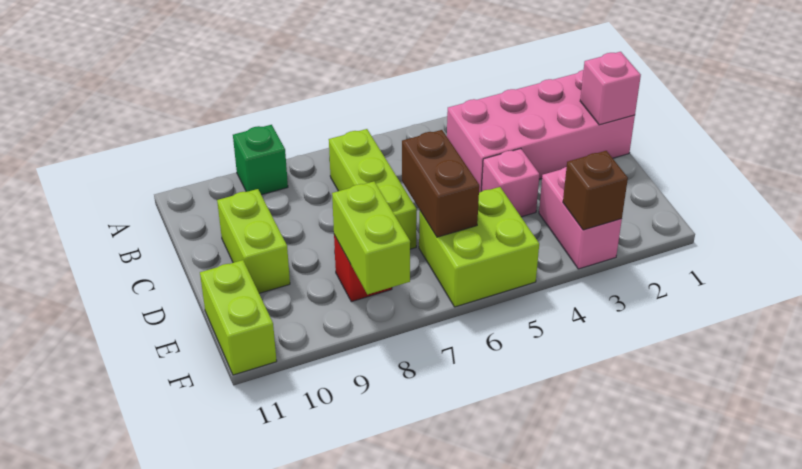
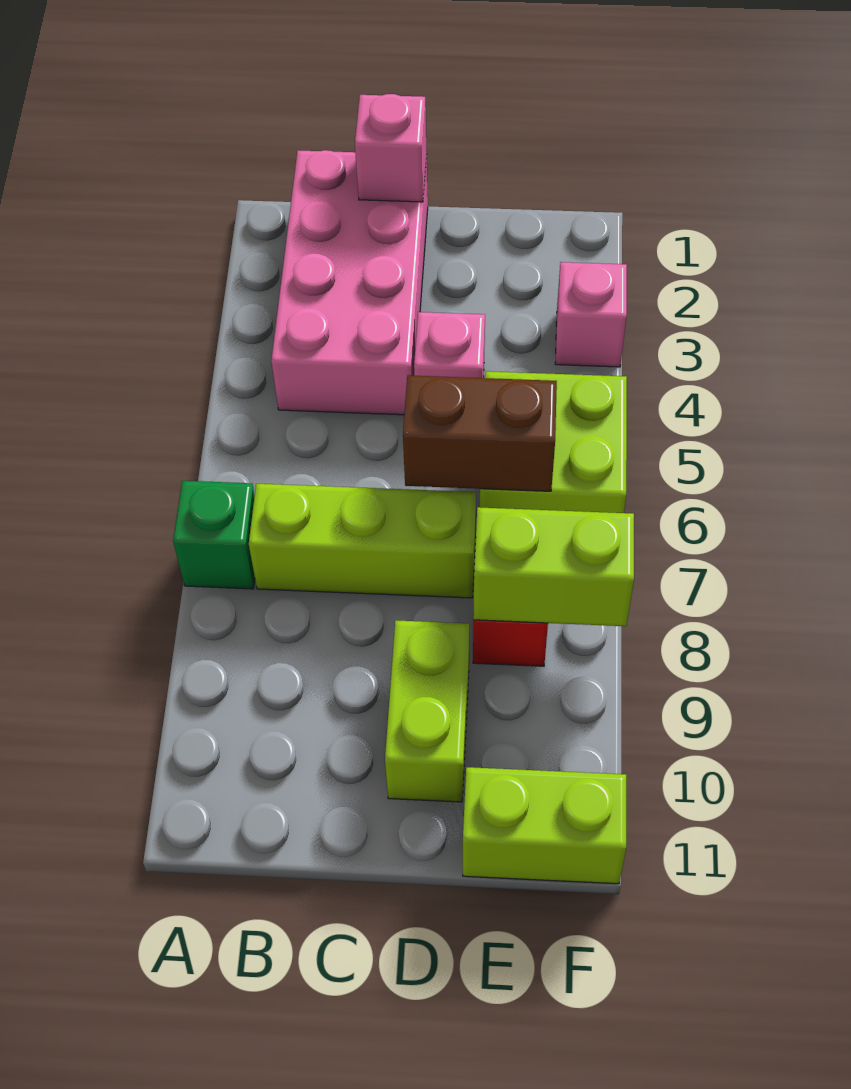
green 1x1 brick [233,125,288,195] -> green 1x1 brick moved to [173,481,255,589]
lime 1x2 brick [217,189,290,293] -> lime 1x2 brick turned to [385,620,470,802]
pink 1x2 brick [539,167,622,269] -> pink 1x1 brick [555,262,627,367]
brown 1x1 brick [563,151,628,230] -> none

